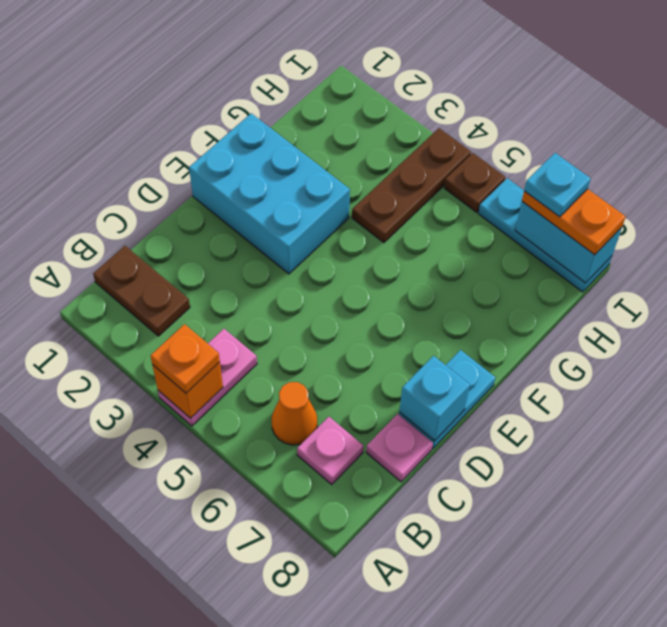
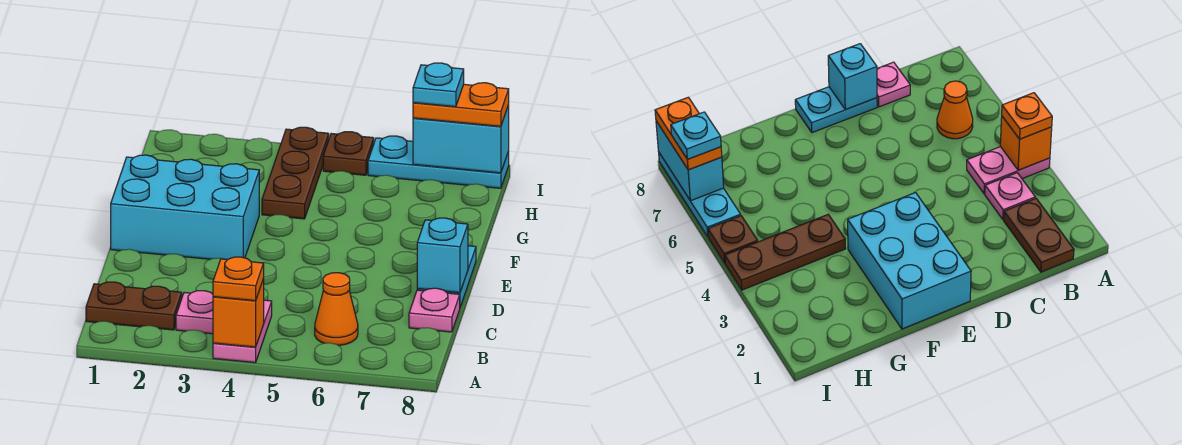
pink 1x1 plate [297,417,363,484] -> pink 1x1 plate moved to [176,291,213,334]

